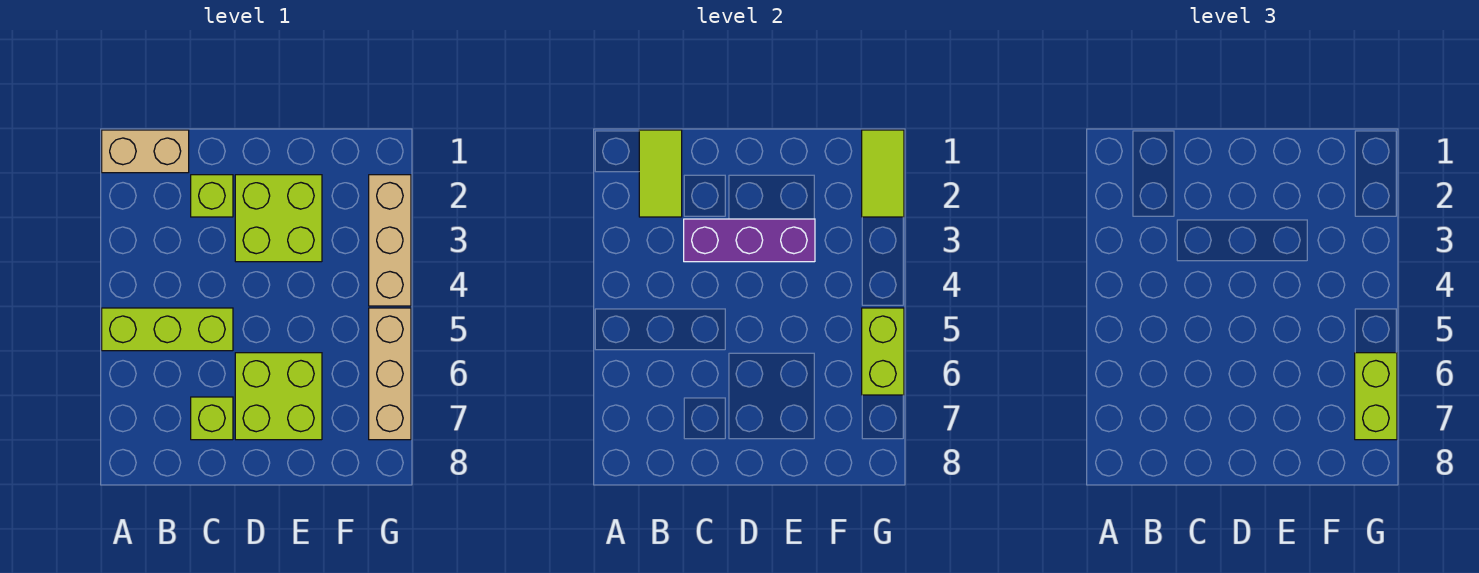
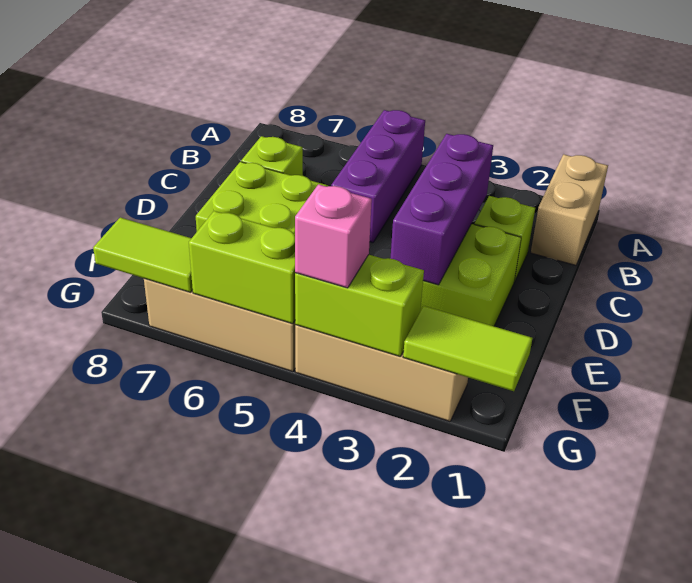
lime 1x3 brick [102,308,233,351] -> purple 1x3 brick [331,110,425,243]
lime 1x2 tile [639,130,682,217] -> lime 1x2 tile moved to [93,217,193,292]
none -> pink 1x1 brick [295,184,372,288]
lime 1x2 brick [1355,353,1397,440] -> lime 1x2 brick moved to [295,255,424,356]

